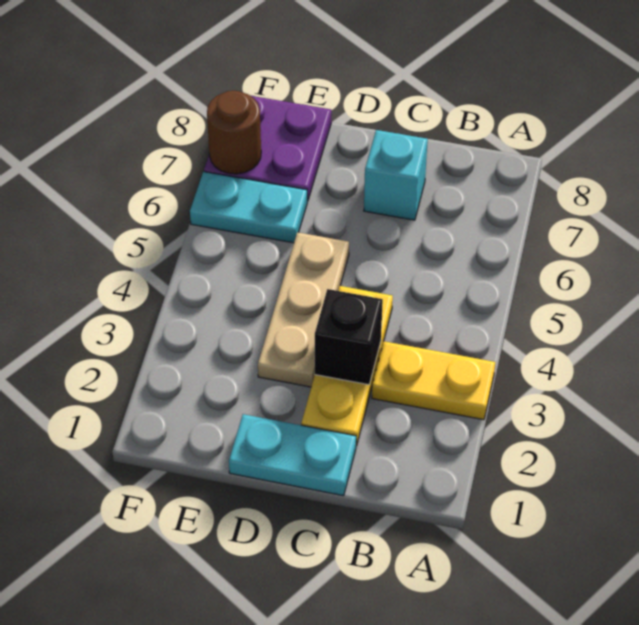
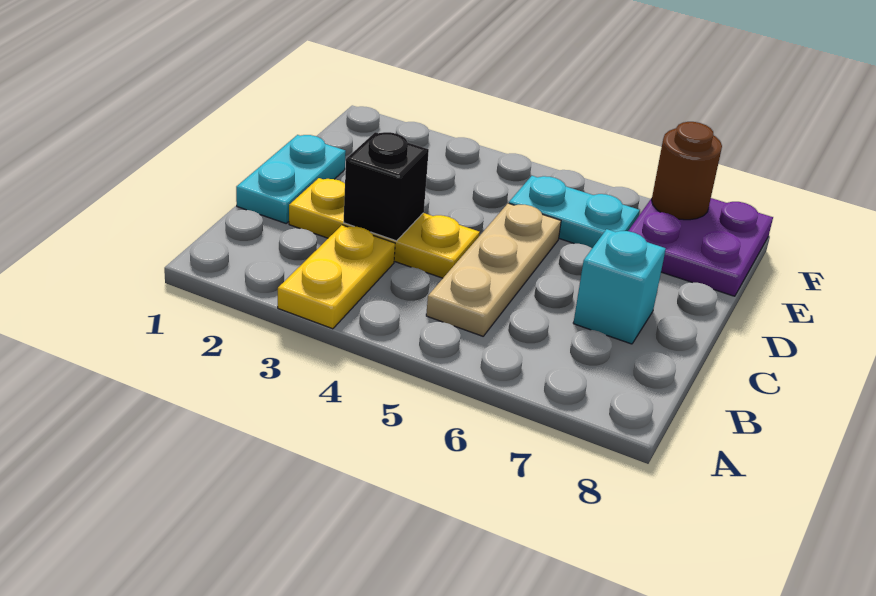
tan 1x3 plate [258,232,349,387] -> tan 1x3 plate turned to [426,203,561,336]
cyan 1x2 plate [190,172,307,243] -> cyan 1x2 plate turned to [509,176,640,248]

